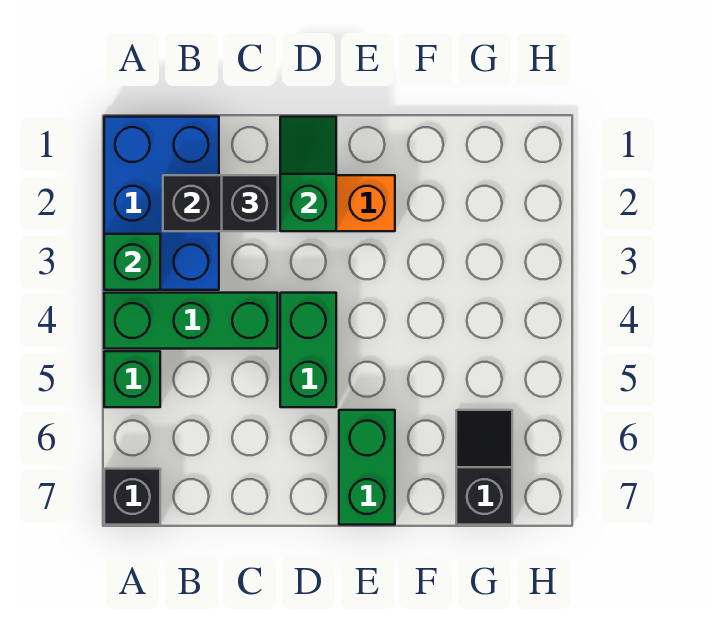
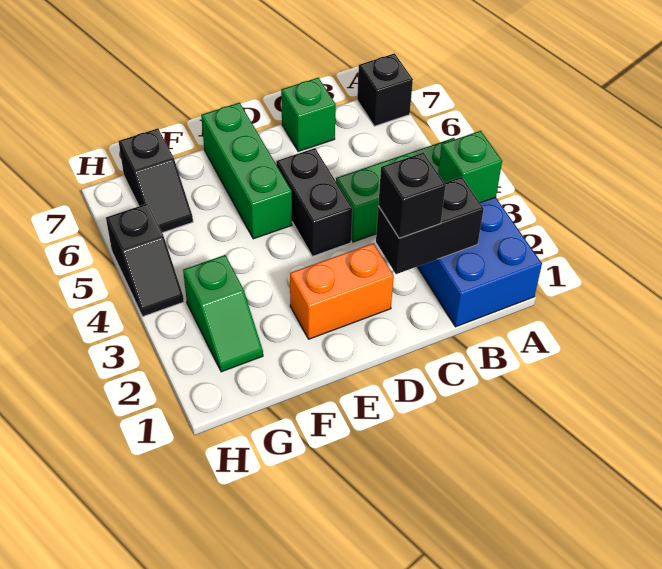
green 1x1 brick [104,351,160,407] -> green 1x1 brick moved to [281,78,336,151]
green 1x2 slope [280,117,336,231] -> green 1x2 slope moved to [183,255,263,372]
green 1x2 brick [280,293,336,407] -> black 1x2 brick [276,148,353,256]
green 1x2 brick [339,410,395,525] -> green 1x3 brick [201,103,292,239]
none -> black 1x2 slope [106,204,184,316]

